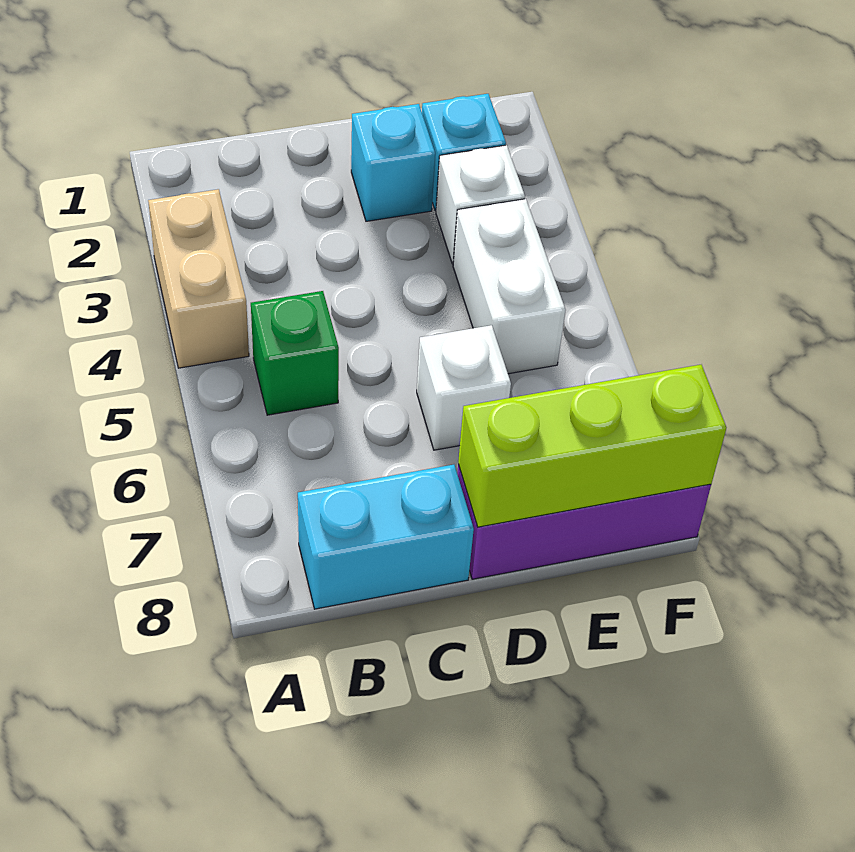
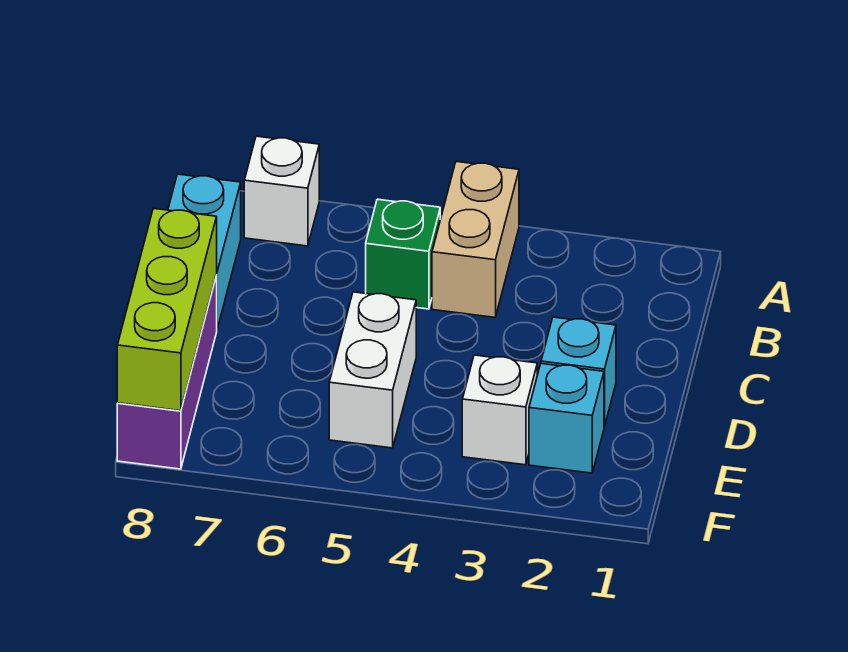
tan 1x2 brick [148,189,249,368] -> tan 1x2 brick turned to [432,162,519,317]
white 1x1 brick [417,325,511,450] -> white 1x1 brick moved to [244,136,319,246]
white 1x2 brick [453,199,566,374] -> white 1x2 brick turned to [329,292,416,448]

